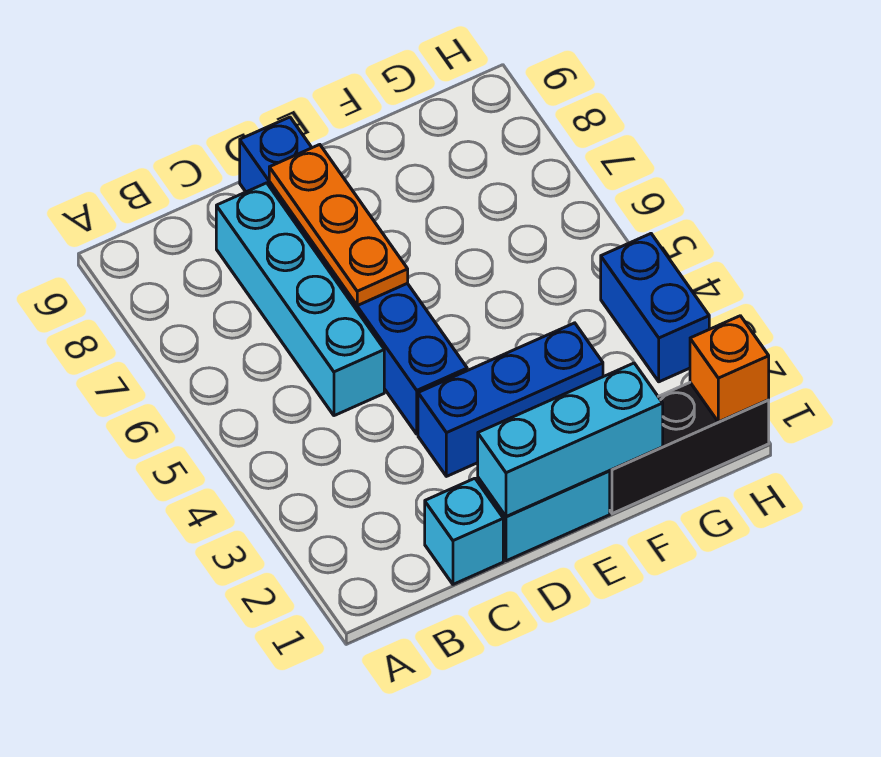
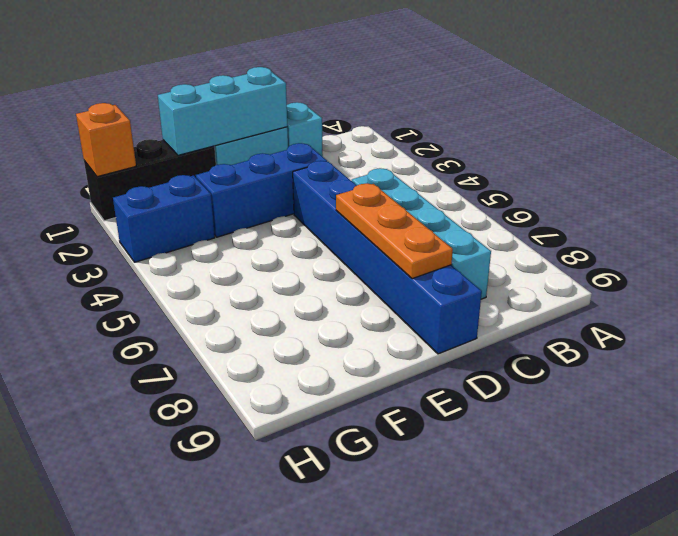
blue 1x2 brick [601,234,709,382] -> blue 1x2 brick turned to [113,175,215,262]

